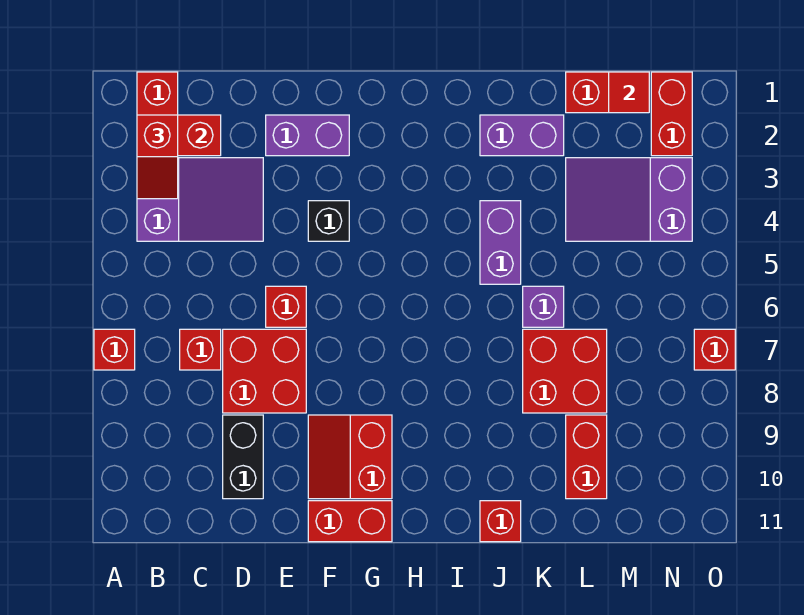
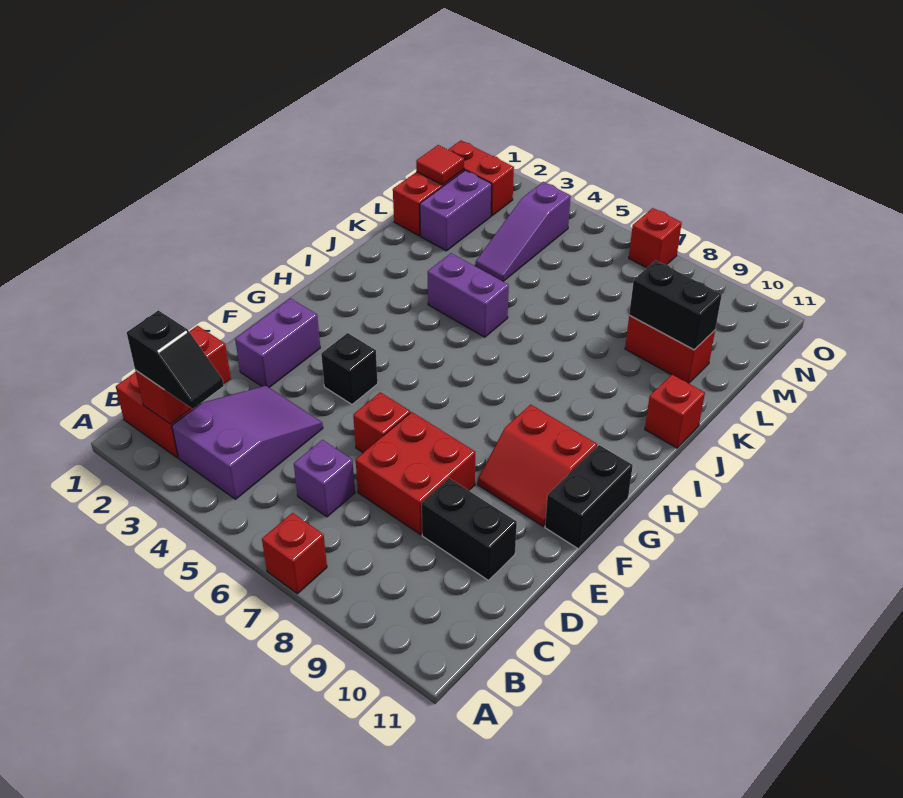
red 1x2 slope [137,115,178,199] -> black 1x2 slope [127,310,224,409]
red 1x1 brick [180,329,221,370] -> none
red 1x2 brick [308,501,392,542] -> black 1x2 brick [545,445,633,549]
purple 1x2 brick [480,115,564,156] -> purple 1x2 brick moved to [420,170,492,251]
purple 1x1 brick [523,286,564,327] -> purple 1x1 brick moved to [294,440,355,517]
red 2x2 brick [523,329,607,413] -> none
purple 2x3 slope [566,158,692,241] -> purple 1x3 slope [476,182,571,281]
none -> black 1x2 brick [629,260,722,350]

